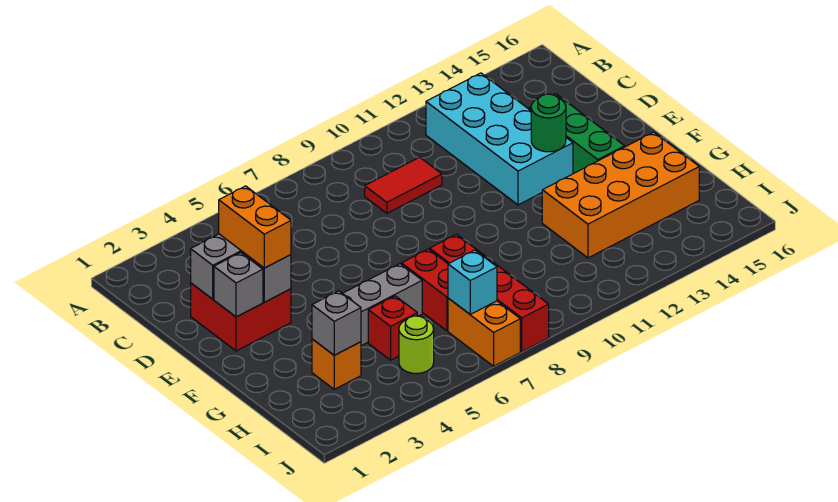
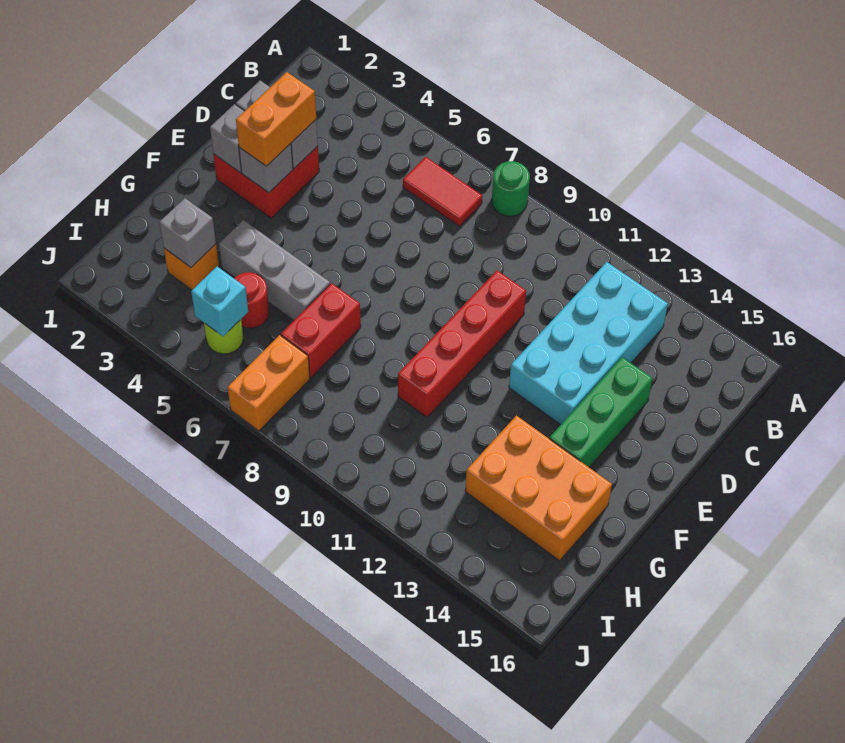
red 1x2 tile [365,157,442,213] -> red 1x2 tile moved to [403,157,482,226]
green 1x1 round brick [531,94,566,152] -> green 1x1 round brick moved to [492,161,530,216]
red 1x4 brick [430,234,549,352] -> red 1x4 brick moved to [398,271,526,417]
orange 2x4 brick [542,132,699,258] -> orange 2x3 brick [465,416,612,561]
red 1x1 brick [368,296,417,360] -> red 1x1 round brick [234,272,269,328]
cyan 1x1 brick [448,250,497,314] -> cyan 1x1 brick moved to [191,267,248,336]

